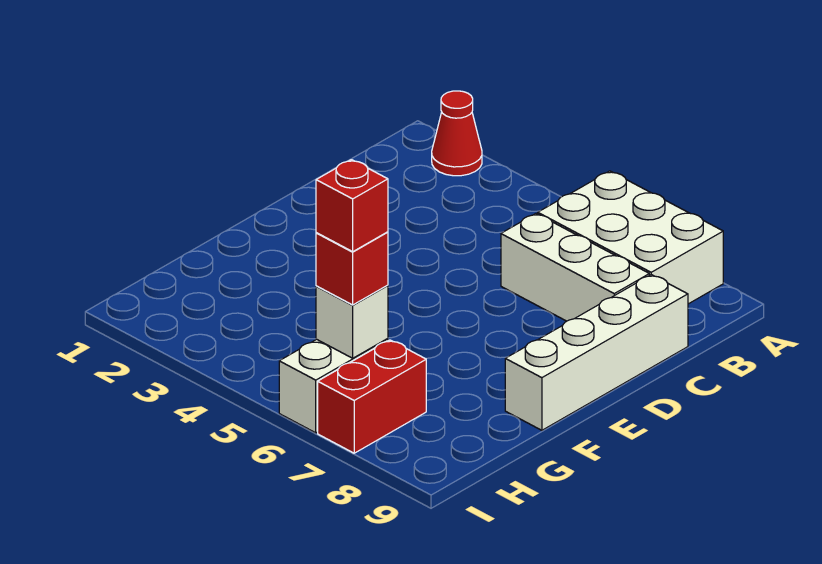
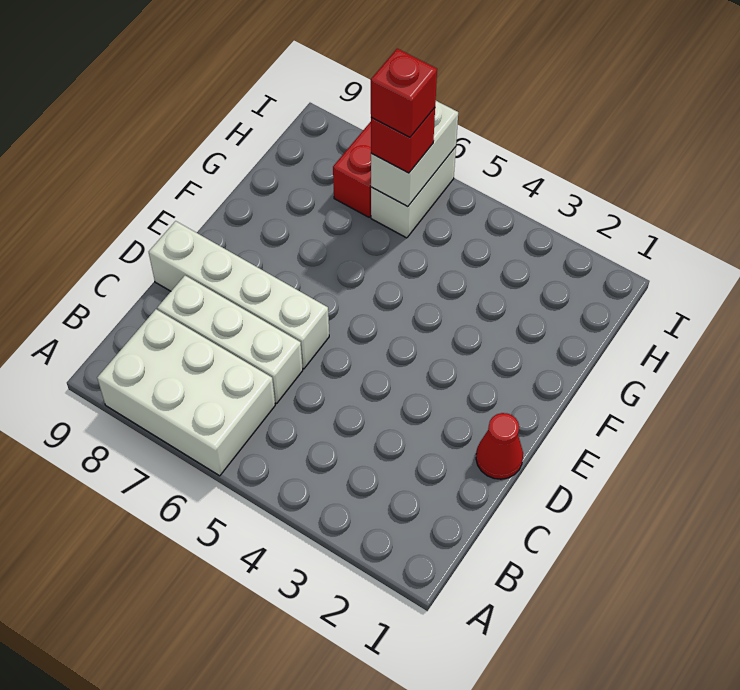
red 1x1 cone [432,91,482,176] -> red 1x1 cone moved to [476,413,523,479]
white 1x4 brick [505,275,688,430] -> white 1x4 brick turned to [149,221,329,369]
white 1x1 brick [316,285,388,358] -> white 1x2 brick [371,101,458,207]

